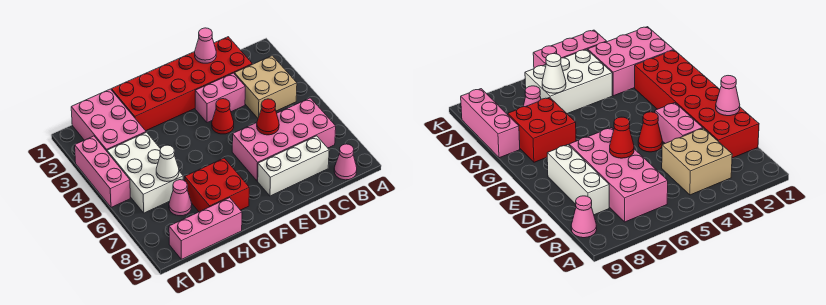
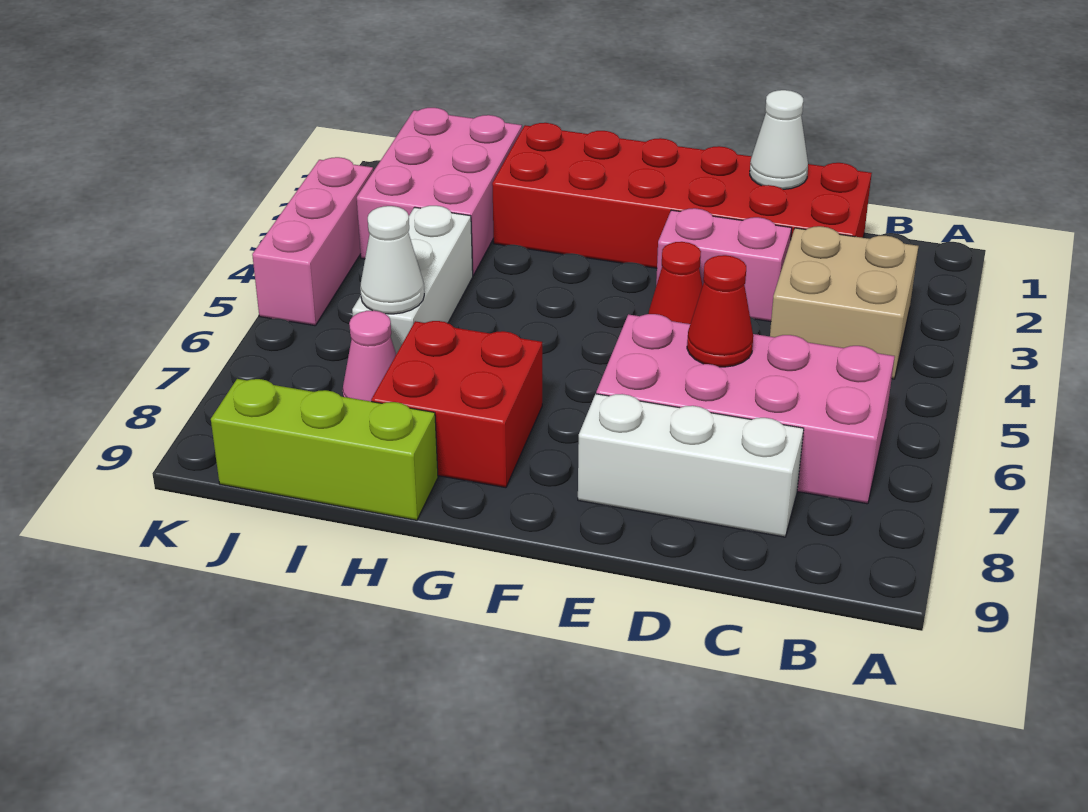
pink 1x1 cone [334,144,357,180] -> none
pink 1x1 cone [195,28,216,63] -> white 1x1 cone [750,90,808,189]
pink 1x3 brick [169,198,242,259] -> lime 1x3 brick [211,379,438,520]
white 2x3 brick [107,132,183,213] -> white 1x3 brick [352,206,473,354]

